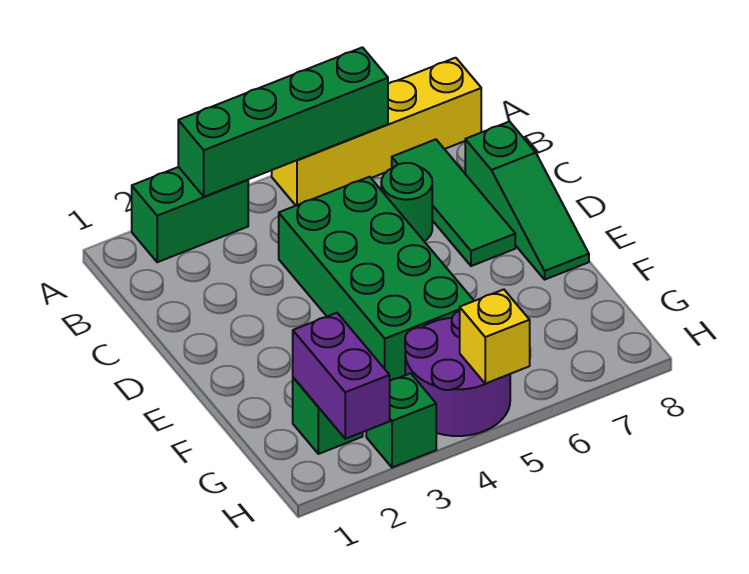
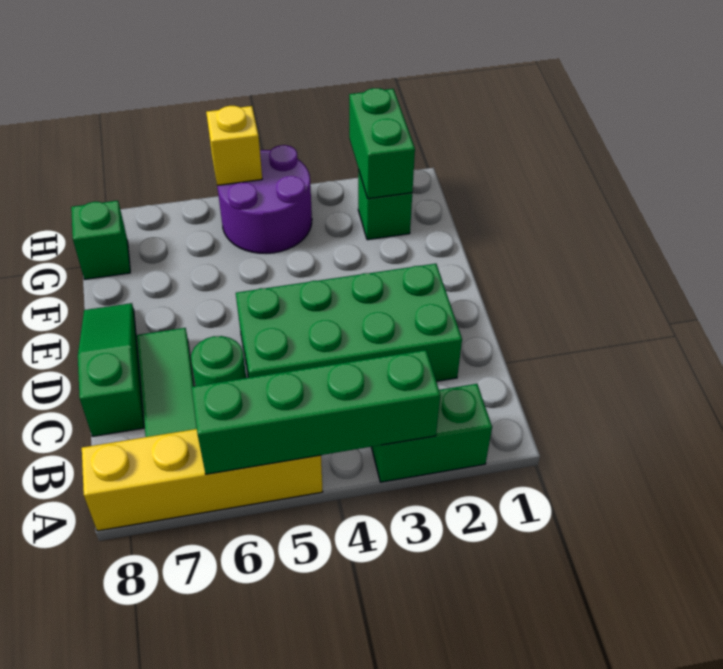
green 2x4 brick [279,177,474,381] -> green 2x4 brick turned to [236,264,462,381]
purple 1x2 brick [293,313,390,439] -> green 1x2 brick [349,88,415,199]
green 1x1 brick [366,373,436,467] -> green 1x1 brick moved to [71,201,130,279]

